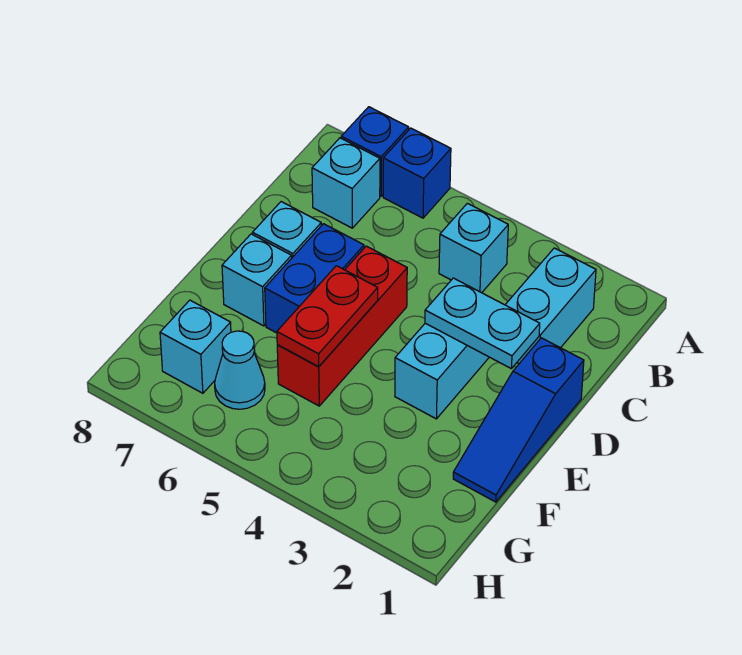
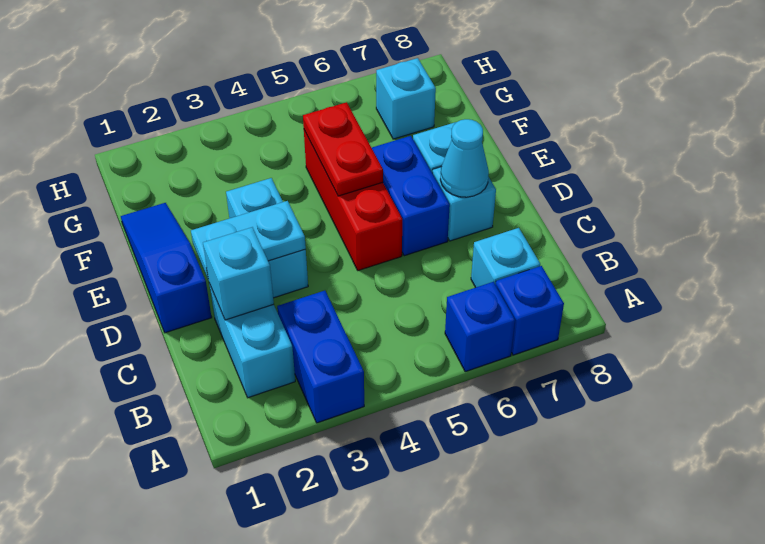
none -> blue 1x2 brick [277,291,364,423]
cyan 1x1 brick [439,203,508,293] -> cyan 1x1 brick moved to [203,227,274,320]
cyan 1x1 cone [215,331,265,409] -> cyan 1x1 cone moved to [440,119,489,197]

